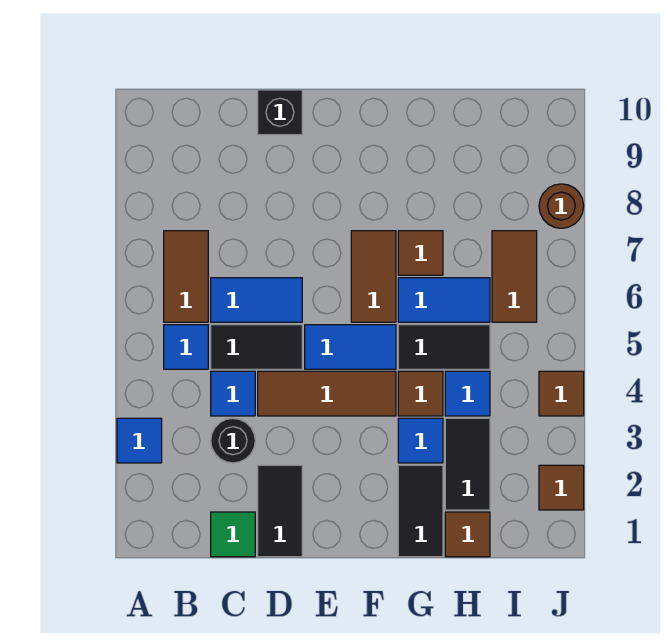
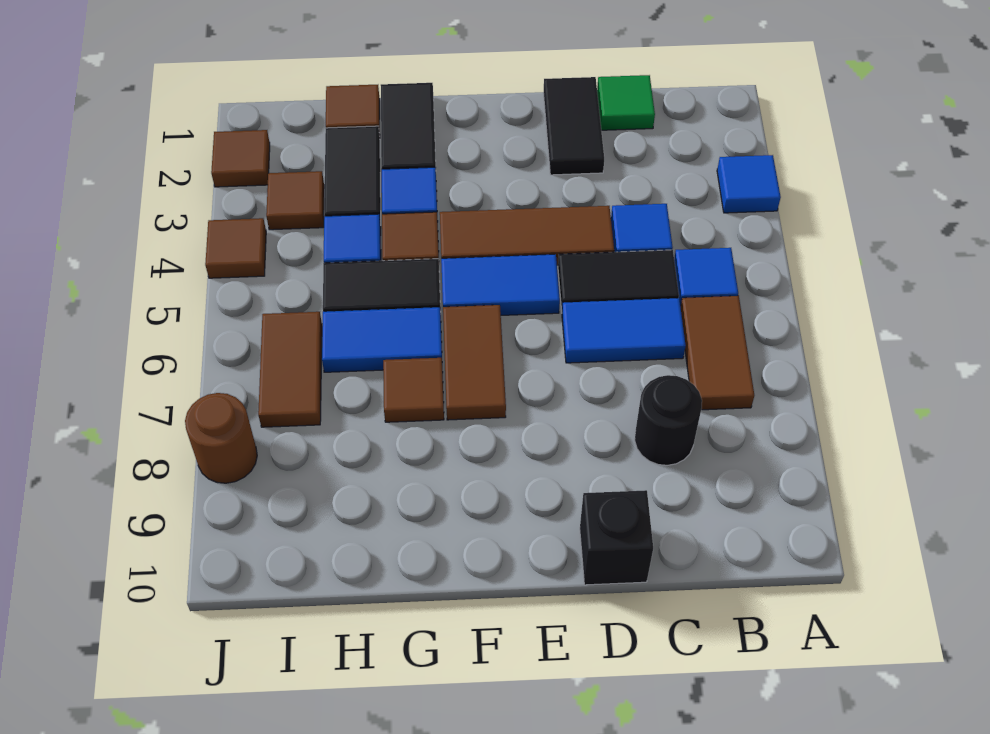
black 1x1 round brick [211,418,255,463] -> black 1x1 round brick moved to [635,375,702,465]
none -> brown 1x1 tile [266,171,324,230]

